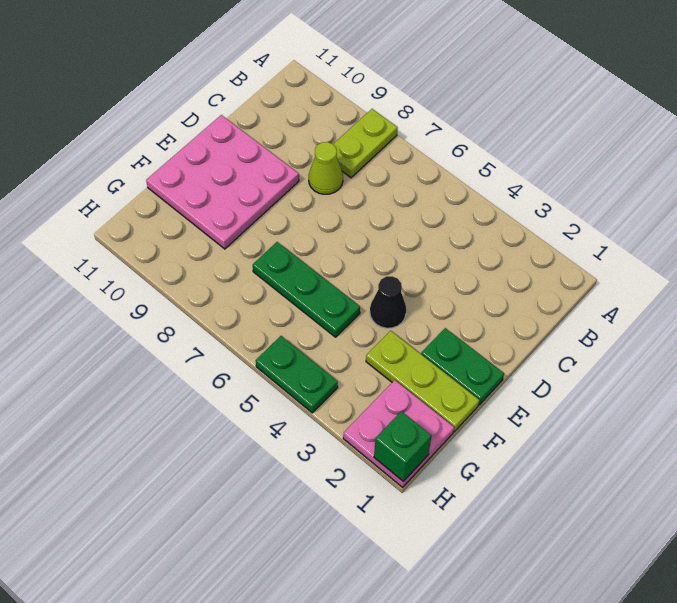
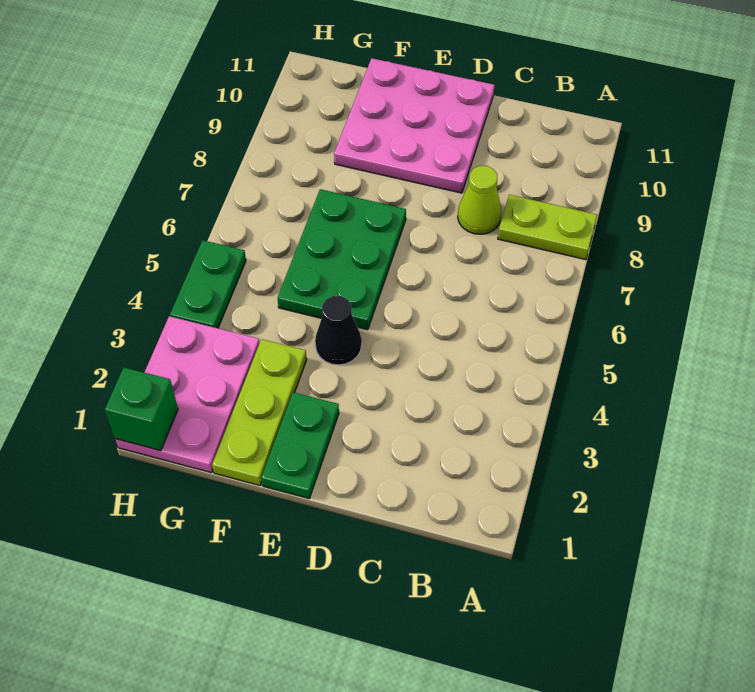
green 1x3 plate [253,242,360,337] -> green 2x3 plate [277,189,406,330]
pink 2x2 plate [343,380,454,487] -> pink 2x3 plate [115,316,260,473]

